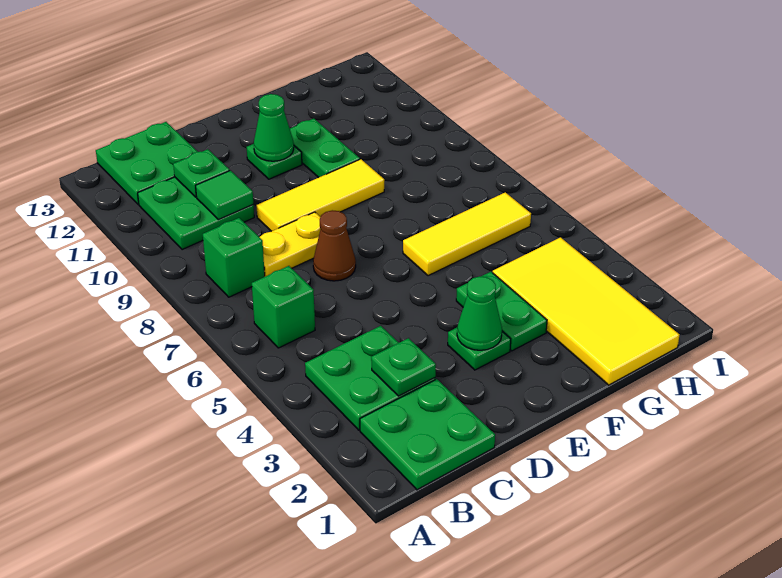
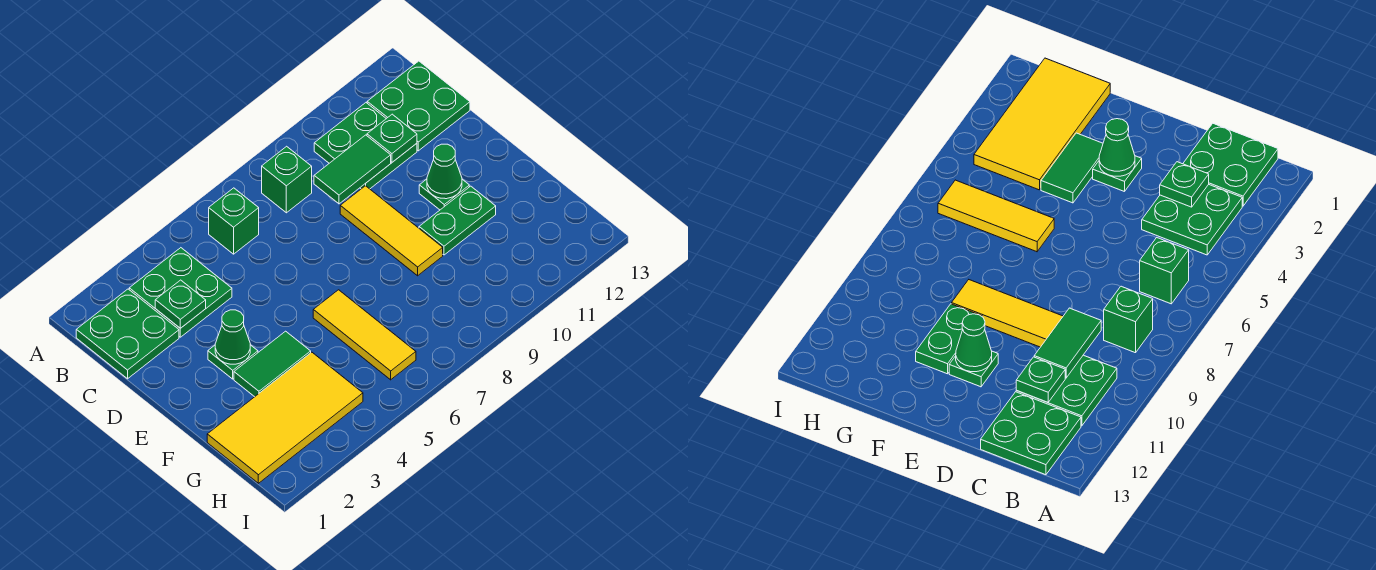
yellow 1x2 plate [260,212,320,276] -> none
green 1x1 tile [196,171,253,220] -> green 1x2 tile [314,135,391,204]
brown 1x1 cone [313,210,356,281] -> none
green 1x2 plate [456,272,547,351] -> green 1x2 tile [234,331,311,397]

